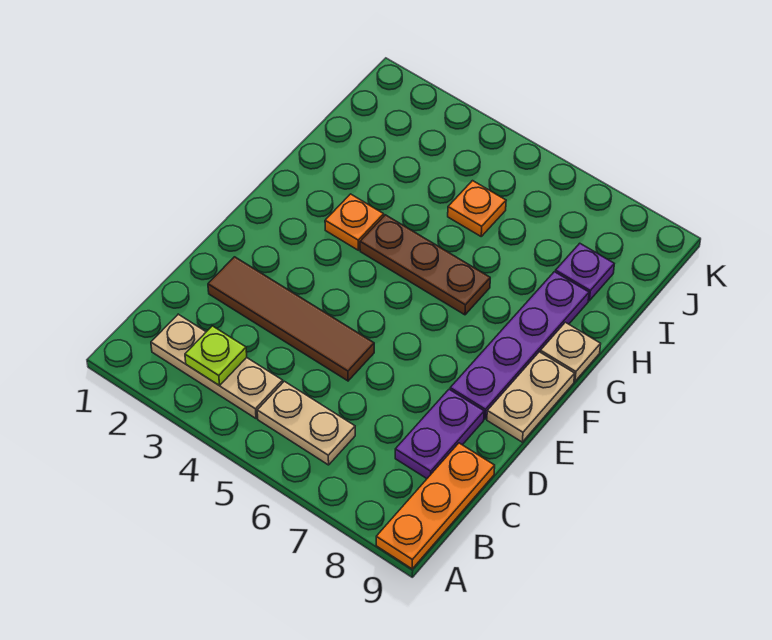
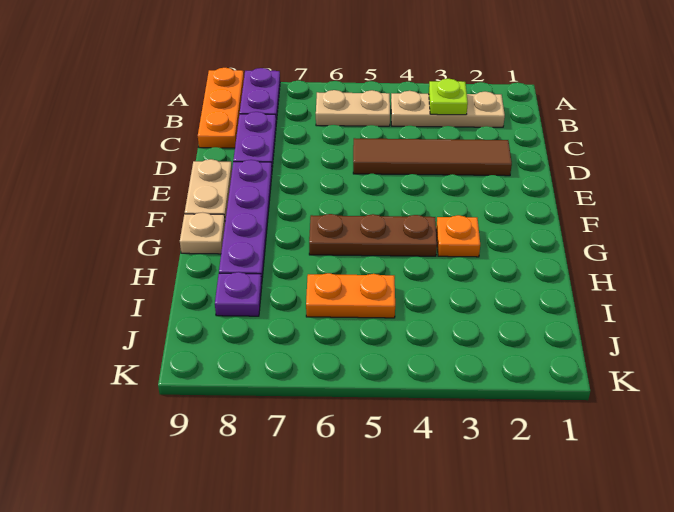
none -> purple 1x2 plate [240,68,280,123]
orange 1x1 plate [448,181,506,236] -> orange 1x2 plate [306,273,395,318]

